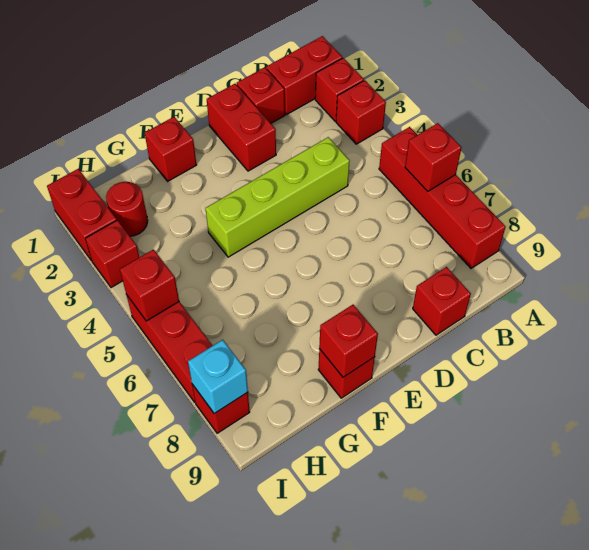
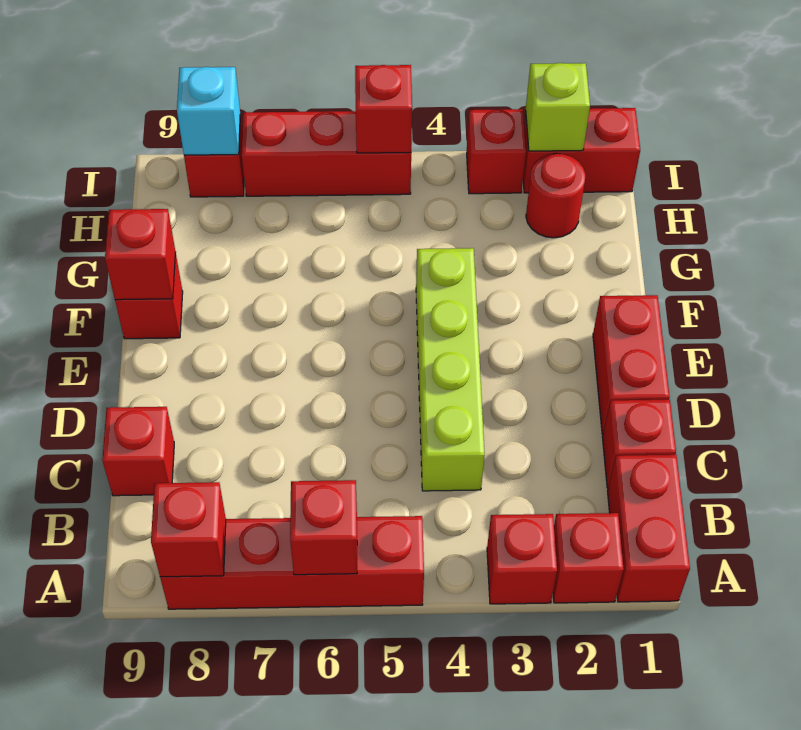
red 1x2 brick [207,84,276,171] -> red 1x2 brick turned to [593,295,670,434]
red 1x1 brick [145,117,196,181] -> red 1x1 brick moved to [151,482,226,577]
none -> lime 1x1 brick [526,63,590,151]

